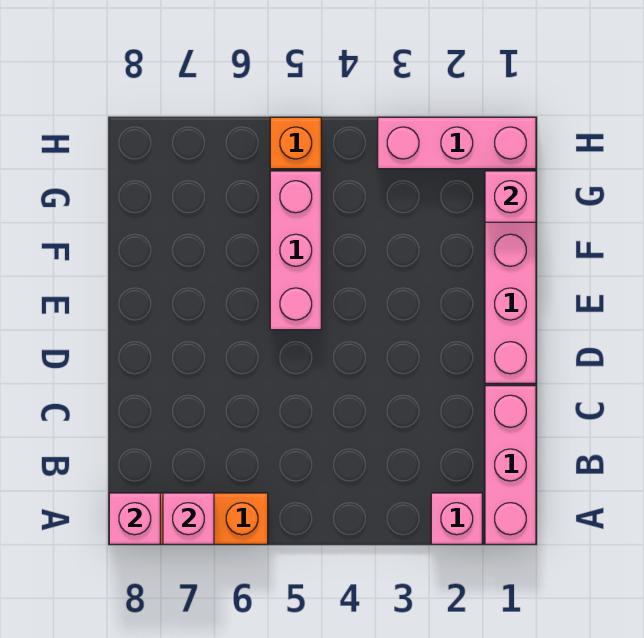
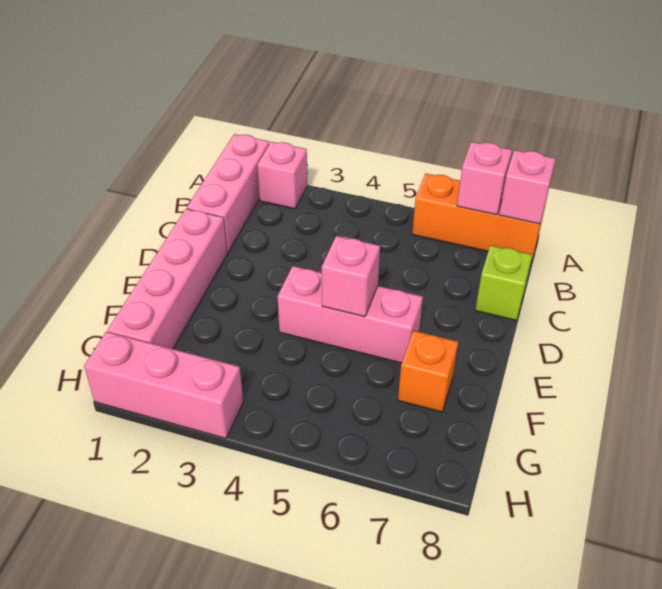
none -> lime 1x1 brick [475,245,532,320]
pink 1x3 brick [270,171,321,330] -> pink 1x3 brick turned to [277,266,423,363]
pink 1x1 brick [485,171,536,222] -> pink 1x1 brick moved to [322,236,380,317]
orange 1x1 brick [270,117,321,169] -> orange 1x1 brick moved to [398,331,458,412]

